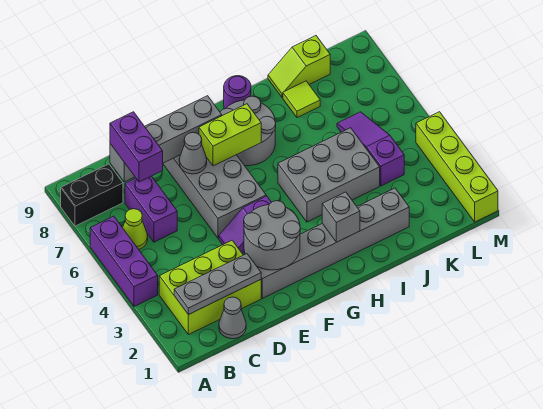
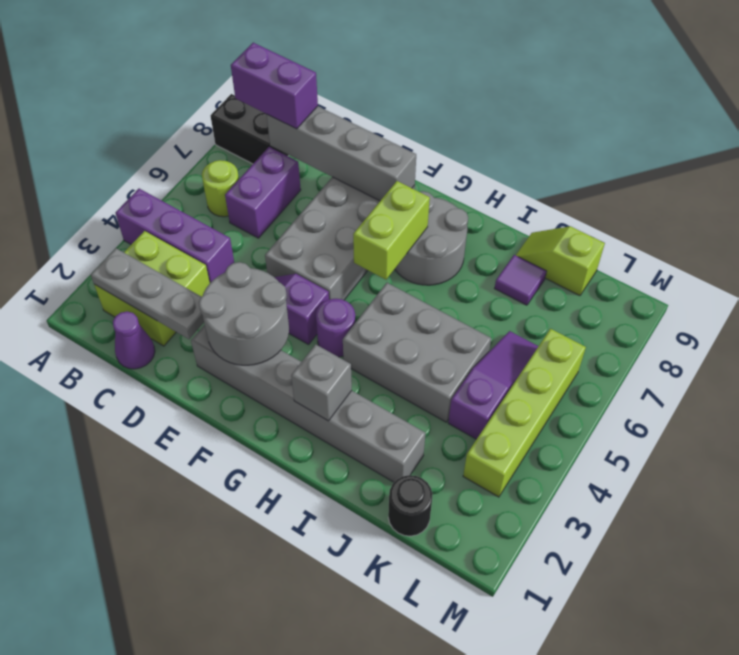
purple 1x3 brick [90,216,158,306] -> purple 1x3 brick turned to [115,189,234,283]
lime 2x3 brick [159,240,261,335] -> lime 2x2 brick [94,231,210,346]
lime 1x1 cone [123,209,148,249] -> lime 1x1 round brick [202,160,239,217]
grey 1x1 cone [219,297,246,339] -> purple 1x1 cone [113,311,155,369]
purple 1x2 brick [110,112,163,182] -> purple 1x2 brick turned to [231,43,318,129]
grey 1x1 cone [179,133,207,174] -> none
lime 1x2 brick [199,104,261,166] -> lime 1x2 brick turned to [353,181,430,280]
purple 1x1 round brick [224,76,251,109] -> purple 1x1 round brick moved to [316,299,355,357]
lime 1x1 tile [283,81,320,118] -> purple 1x1 tile [495,255,546,305]
none -> black 1x1 round brick [388,475,433,536]
lime 1x4 brick [416,112,498,222] -> lime 1x4 brick moved to [463,329,586,497]

